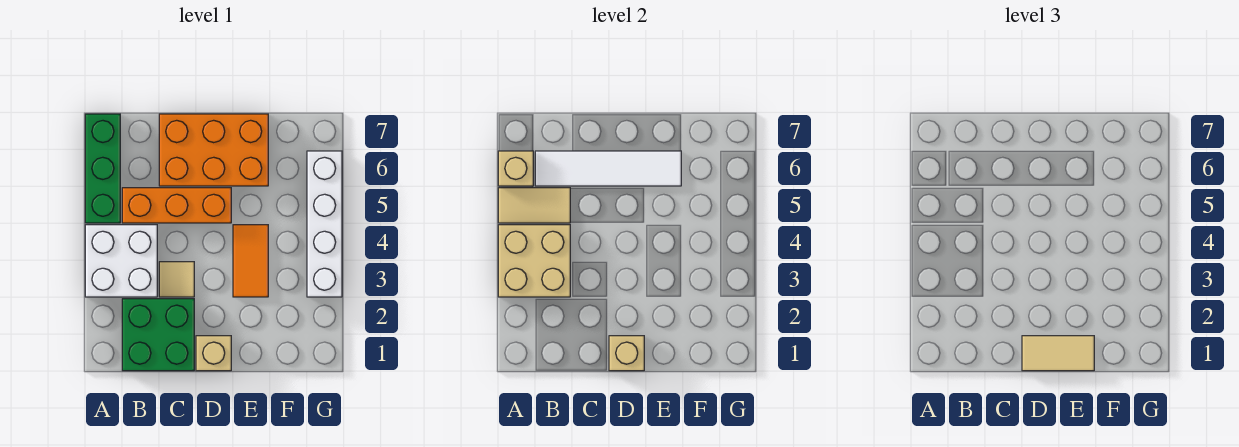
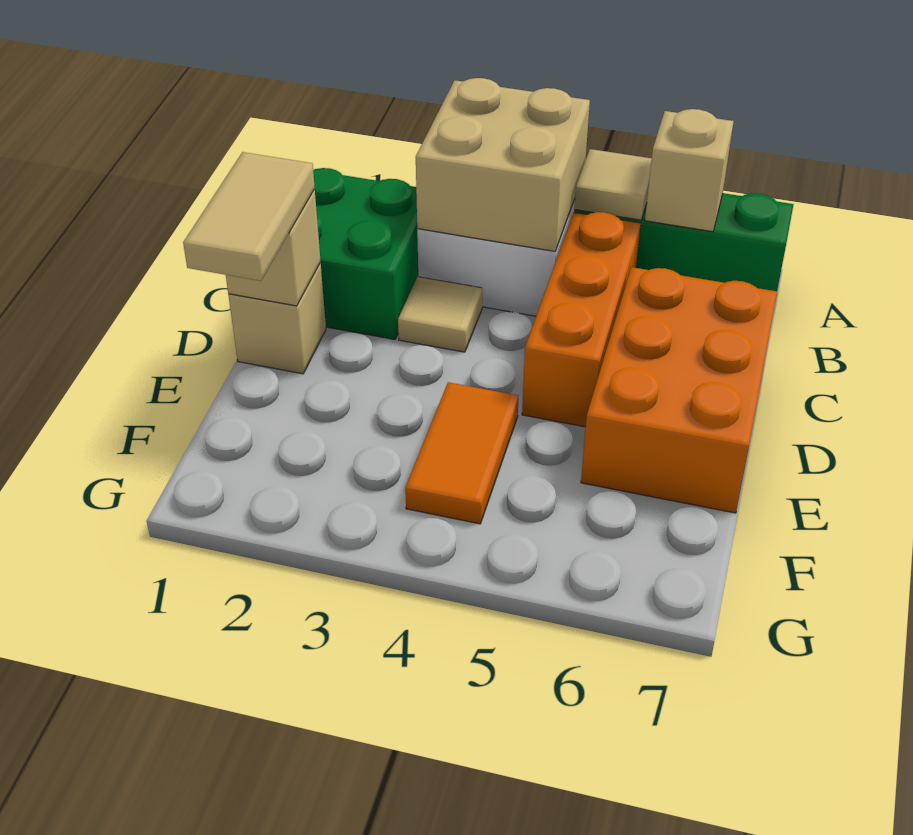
tan 1x2 tile [498,188,570,223] -> tan 1x1 tile [574,149,652,220]
white 1x4 tile [535,151,681,186] -> none
orange 1x2 tile [233,225,268,297] -> orange 1x2 tile turned to [405,382,518,524]
white 1x4 brick [307,151,342,297] -> none

